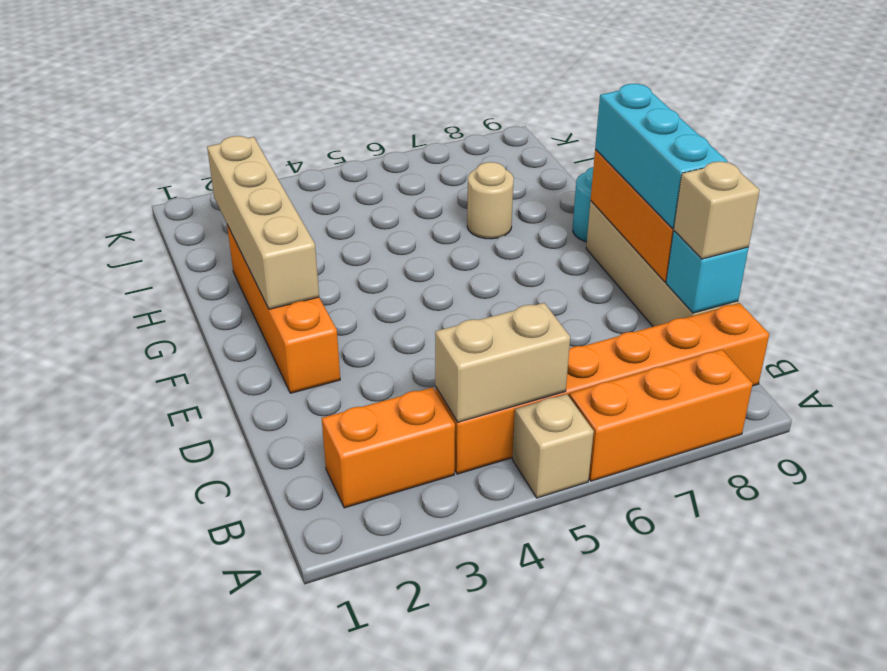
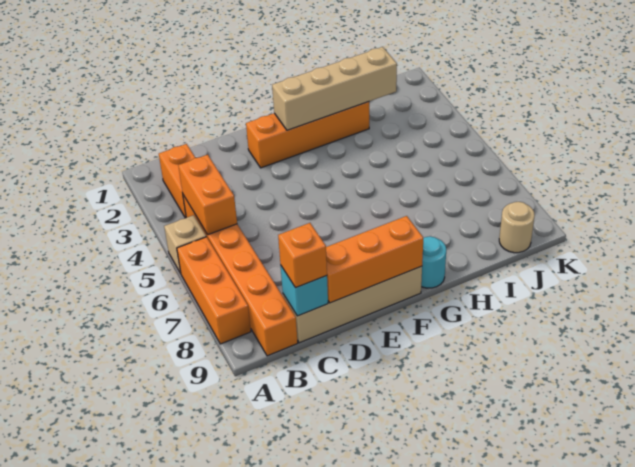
tan 1x2 brick [435,303,570,422] -> orange 1x2 brick [178,155,237,235]
tan 1x1 brick [674,162,760,259] -> orange 1x1 brick [278,223,327,288]
cyan 1x3 brick [595,84,728,228] -> none
tan 1x1 round brick [467,162,514,239] -> tan 1x1 round brick moved to [499,202,535,253]

